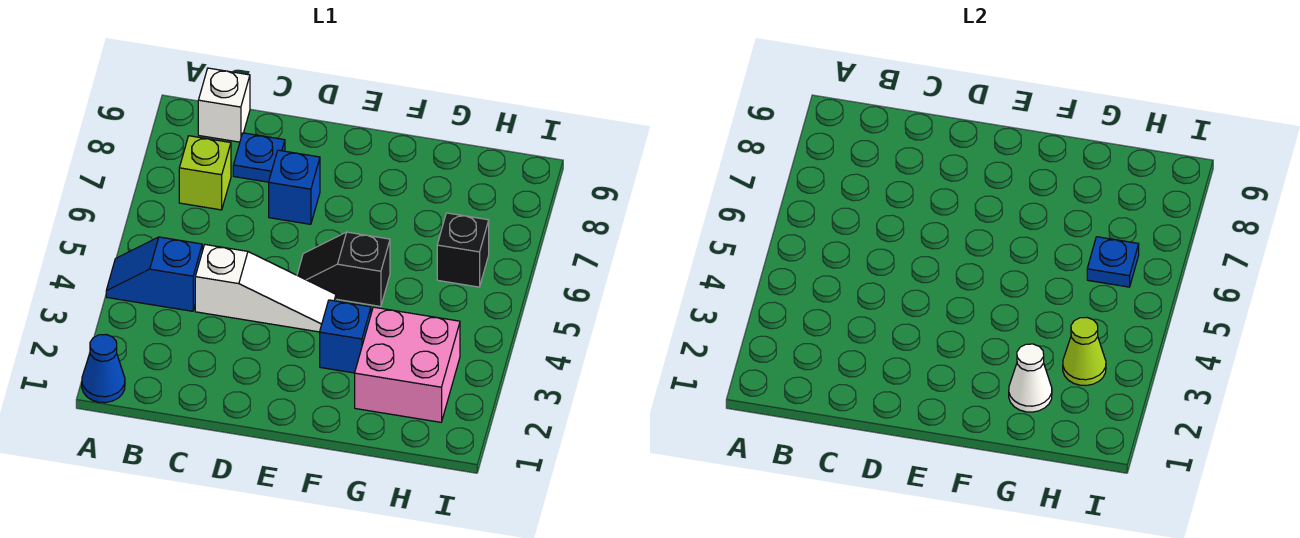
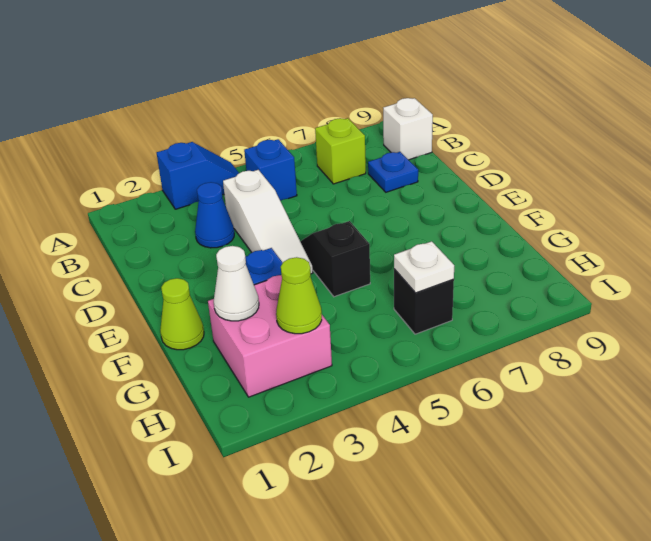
blue 1x1 cone [82,335,125,403] -> blue 1x1 cone moved to [195,182,234,248]
blue 1x2 slope [106,237,202,311] -> blue 1x2 slope turned to [157,142,239,209]
blue 1x1 brick [269,150,320,224] -> blue 1x1 brick moved to [244,139,297,201]
none -> lime 1x1 cone [160,278,204,350]
blue 1x1 plate [1087,237,1139,287] -> white 1x1 plate [394,241,454,293]

